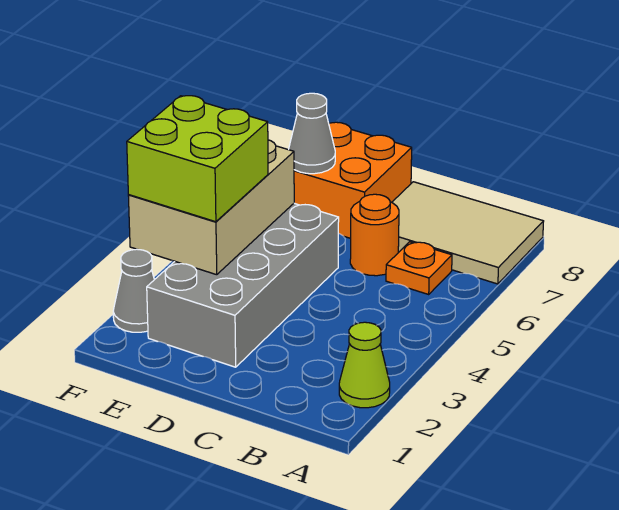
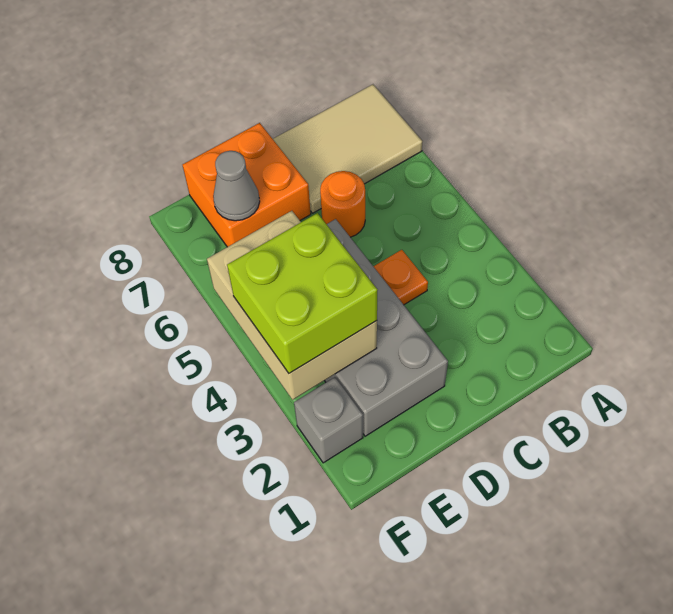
lime 1x1 cone [339,322,390,408] -> none
orange 1x1 plate [386,242,452,294] -> orange 1x1 plate moved to [373,250,428,305]
grey 1x1 cone [113,249,154,332] -> grey 1x1 brick [294,377,363,463]

